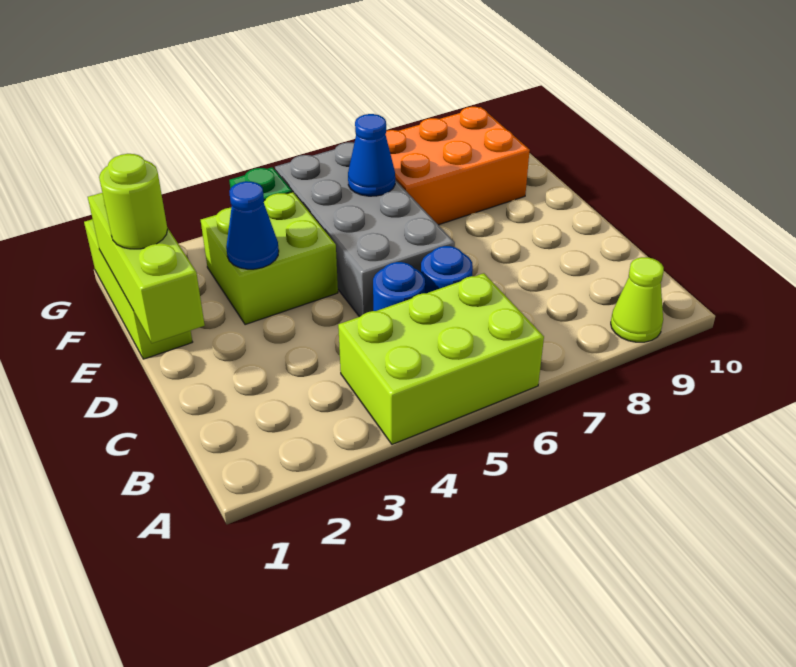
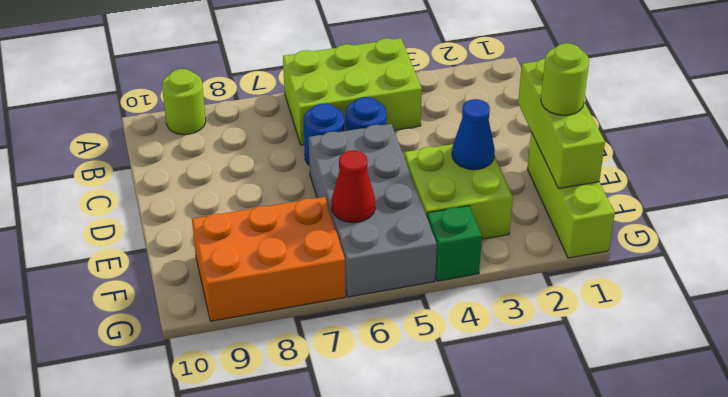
lime 1x1 cone [611,257,664,342] -> lime 1x1 round brick [162,69,206,135]
blue 1x1 cone [348,114,395,196] -> red 1x1 cone [332,151,375,223]

